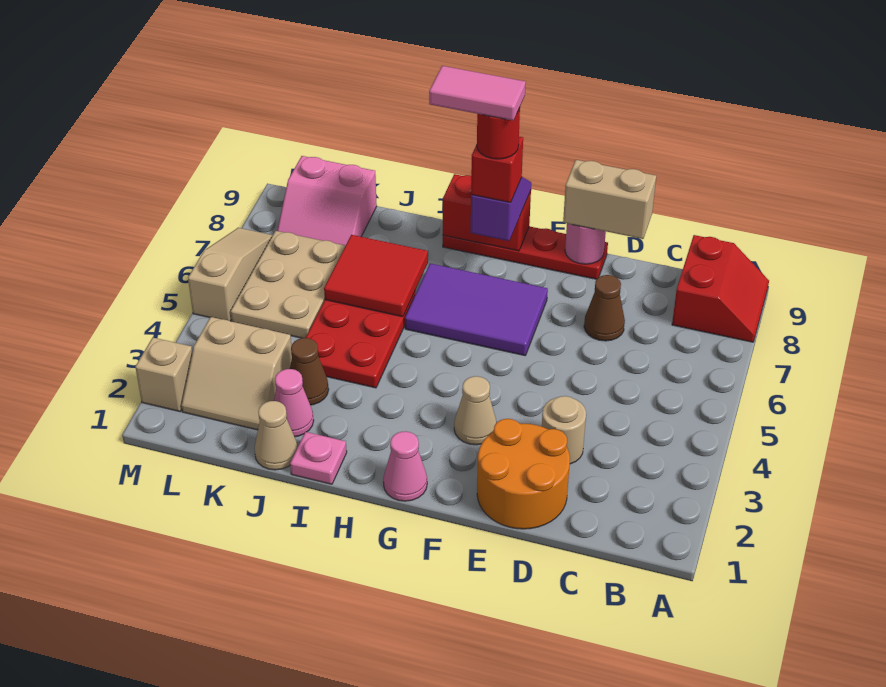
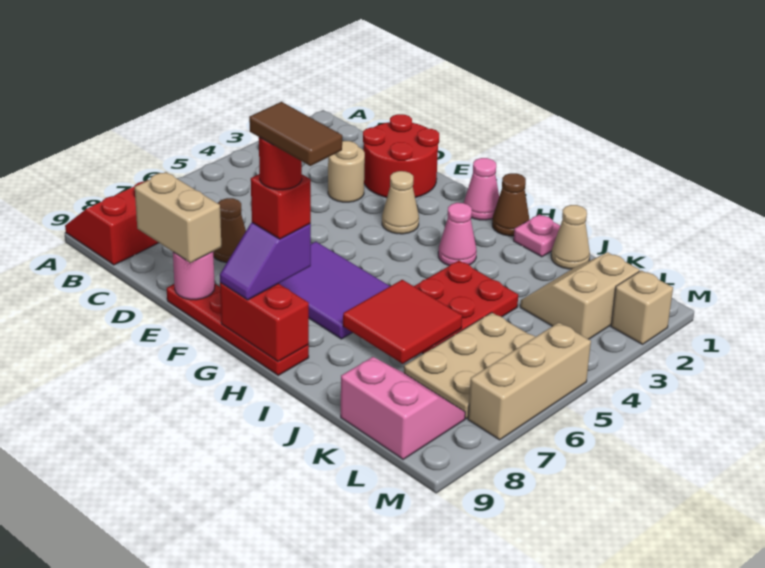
orange 2x2 round brick [477,419,570,529] -> red 2x2 round brick [363,114,439,198]
pink 1x2 tile [429,66,526,121] -> brown 1x2 tile [249,102,342,166]
pink 1x1 cone [274,369,314,437] -> pink 1x1 cone moved to [438,203,477,266]
brown 1x1 cone [290,338,329,405] -> brown 1x1 cone moved to [492,173,529,236]
tan 2x2 slope [181,317,292,430] -> tan 2x2 slope turned to [520,252,640,339]
tan 1x3 slope [188,228,273,321] -> tan 1x3 brick [468,322,591,440]

